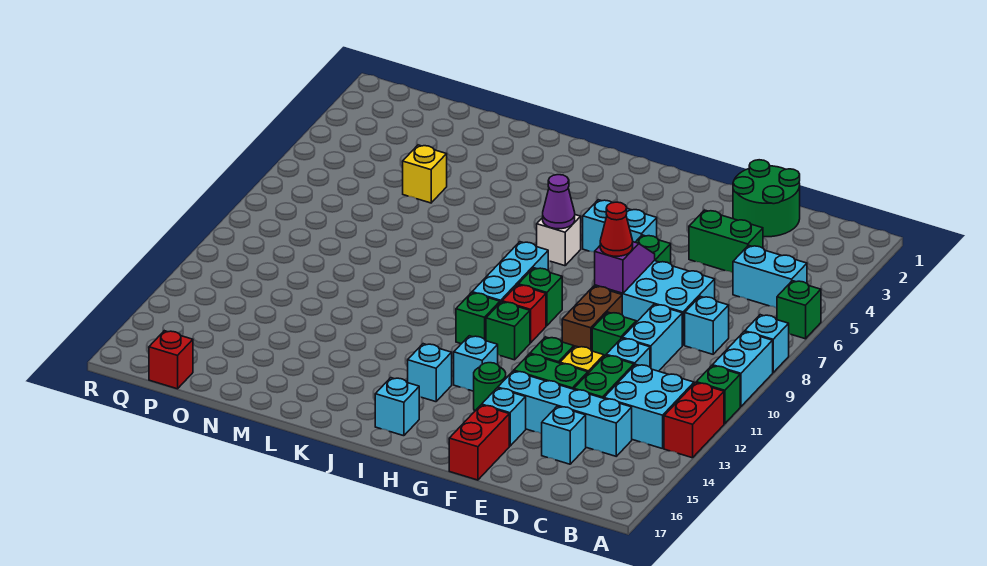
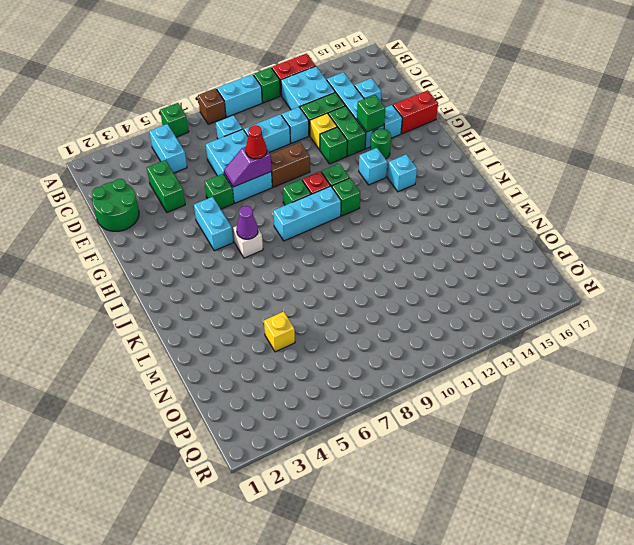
cyan 1x1 brick [745,315,789,372] -> brown 1x1 brick [198,88,226,124]
green 1x1 brick [592,312,636,356] -> green 1x1 brick moved to [357,95,385,132]
cyan 1x1 brick [375,378,419,436] -> none
red 1x1 brick [149,331,193,389] -> none

